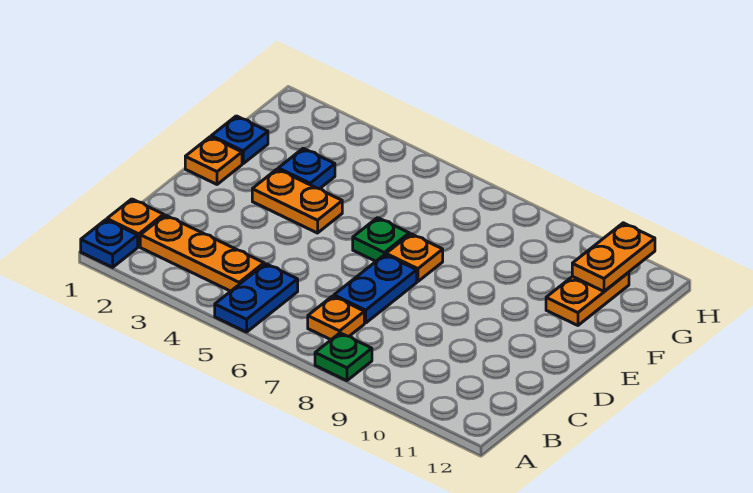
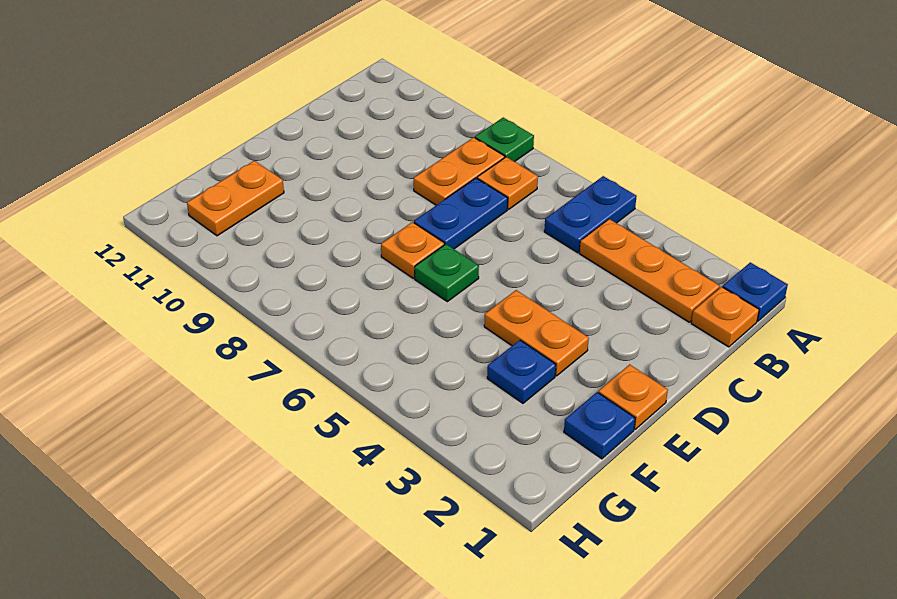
orange 1x2 plate [572,223,655,291] -> orange 1x2 plate moved to [414,137,505,205]

